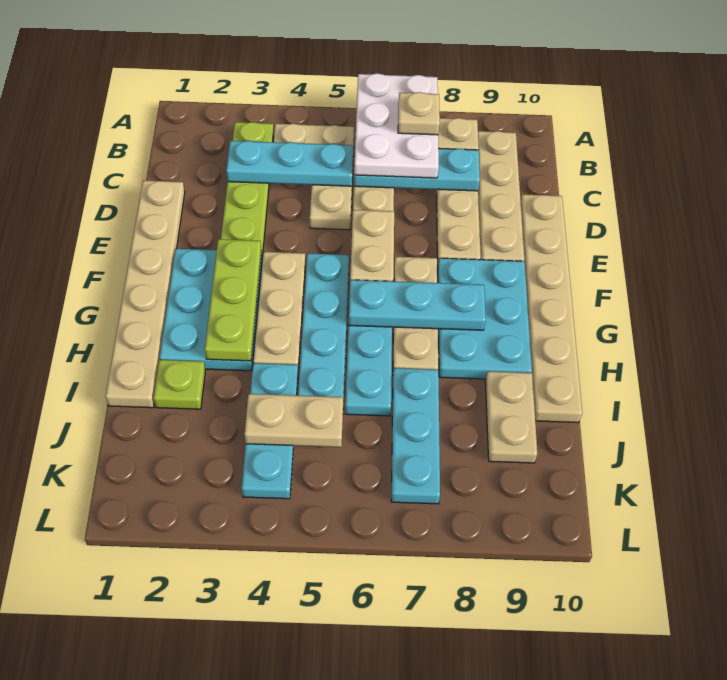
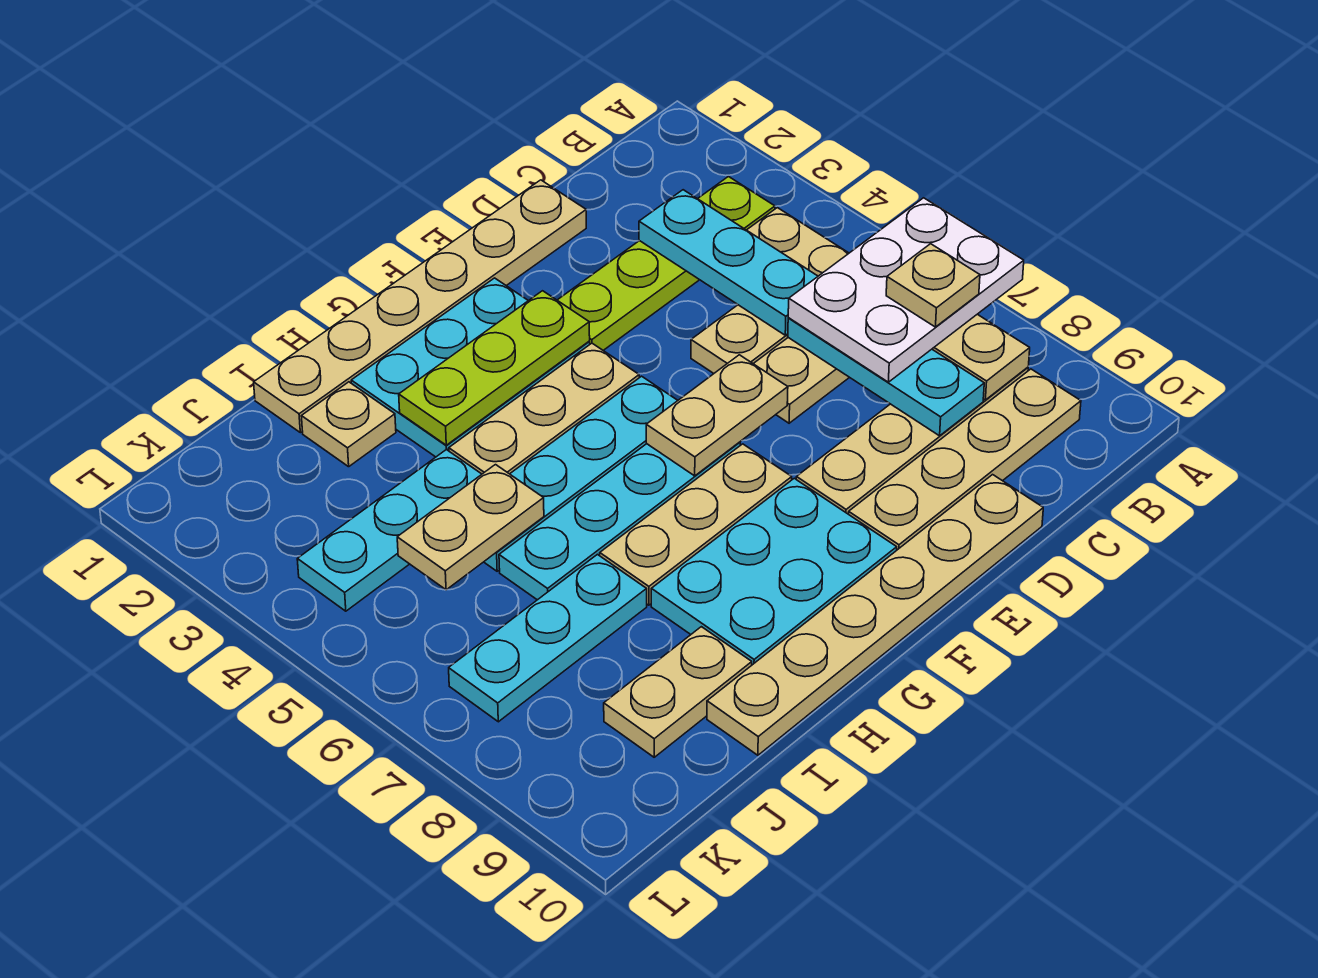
cyan 1x3 plate [349,280,486,330] -> none
lime 1x1 plate [154,360,205,409] -> tan 1x1 plate [301,382,396,467]
tan 1x2 plate [245,394,343,447] -> tan 1x2 plate turned to [397,465,544,590]

